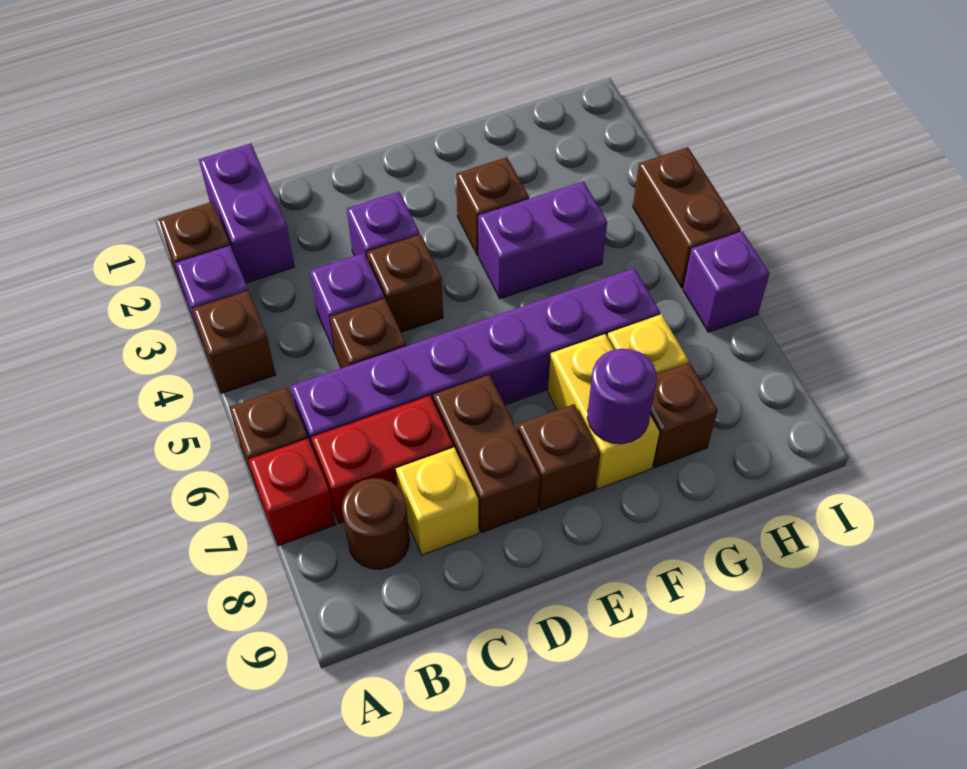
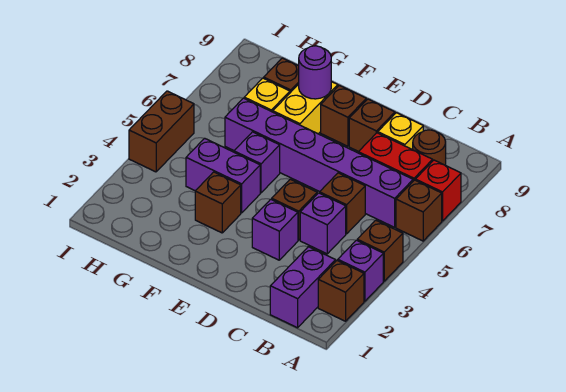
brown 1x2 brick [433,375,540,533] -> brown 1x1 brick [349,99,395,152]
purple 1x1 brick [683,231,770,332] -> purple 1x1 brick moved to [234,132,280,193]

